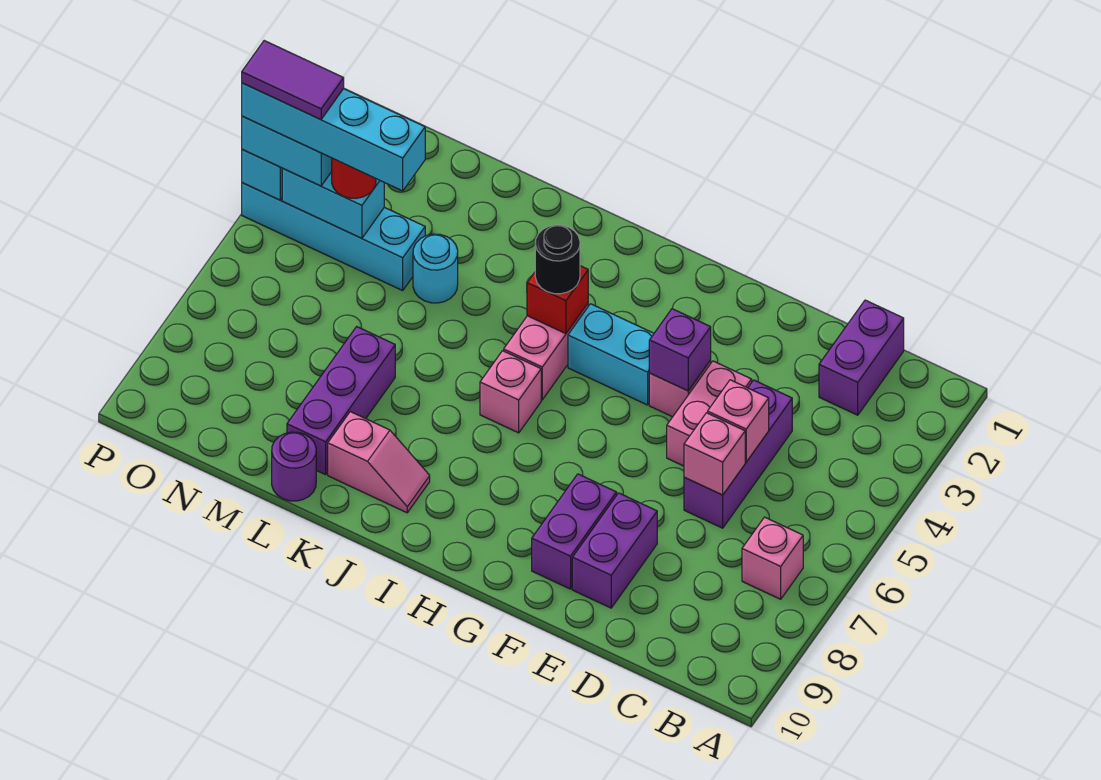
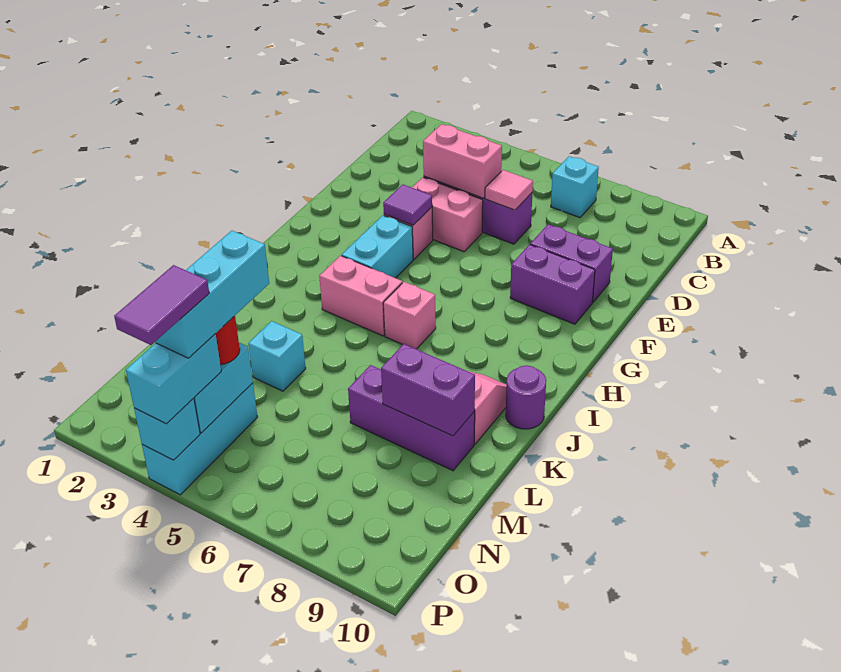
pink 1x1 brick [742,517,803,599] -> cyan 1x1 brick [551,156,599,218]
purple 1x2 brick [819,300,904,415] -> purple 1x2 brick moved to [381,344,475,436]
pink 1x1 brick [708,380,769,462] -> pink 1x2 brick [423,124,502,198]
pink 1x1 brick [684,413,745,495] -> pink 1x1 tile [485,170,533,210]
purple 1x1 brick [649,309,711,391] -> purple 1x1 tile [383,184,432,225]
red 1x1 brick [527,266,588,334] -> none
black 1x1 round brick [535,225,580,294] -> none
cyan 1x1 round brick [413,234,458,303] -> cyan 1x1 brick [248,321,306,391]
purple 1x1 round brick [272,432,316,501] -> purple 1x1 round brick moved to [506,365,546,429]
cyan 1x4 brick [242,183,425,290] -> cyan 1x3 brick [142,383,257,495]
cyan 1x4 brick [242,83,425,191] -> cyan 1x3 brick [155,231,269,358]

